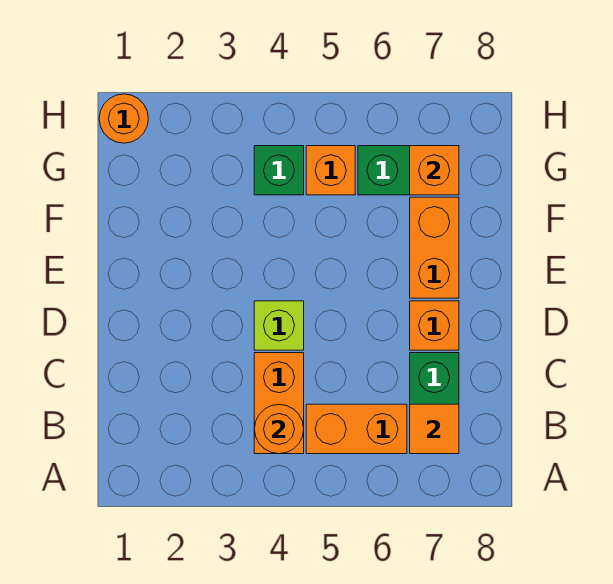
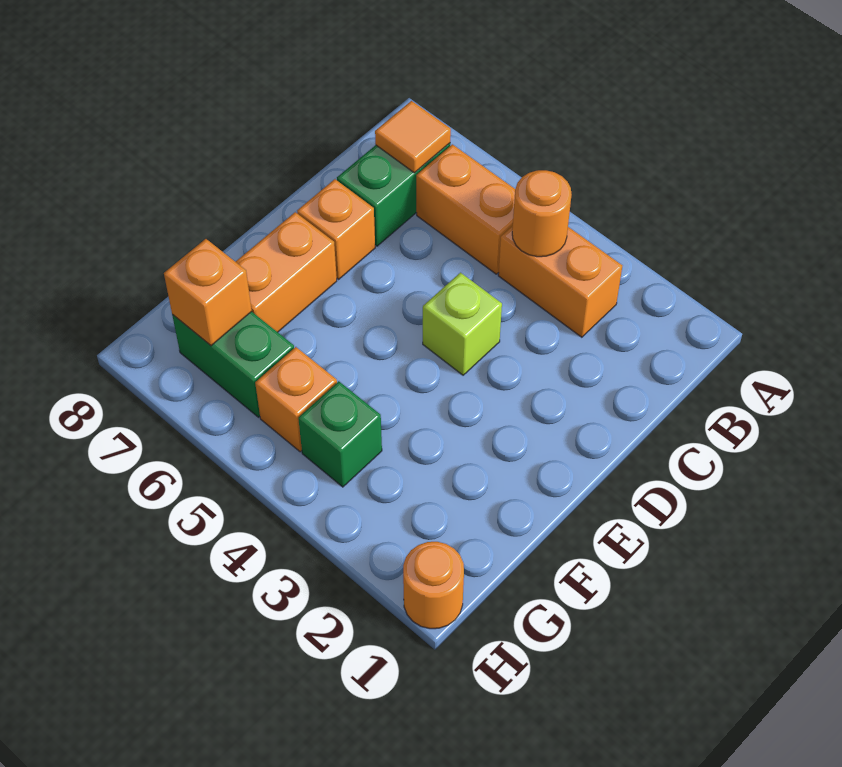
orange 1x2 brick [254,353,304,454] -> orange 1x2 brick turned to [498,226,622,337]

